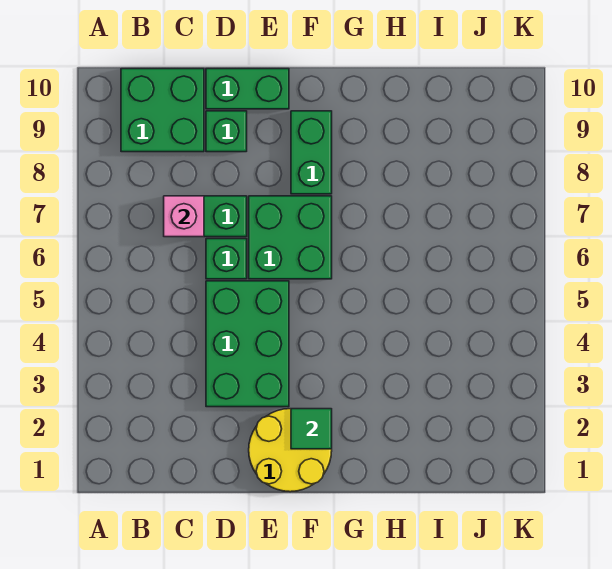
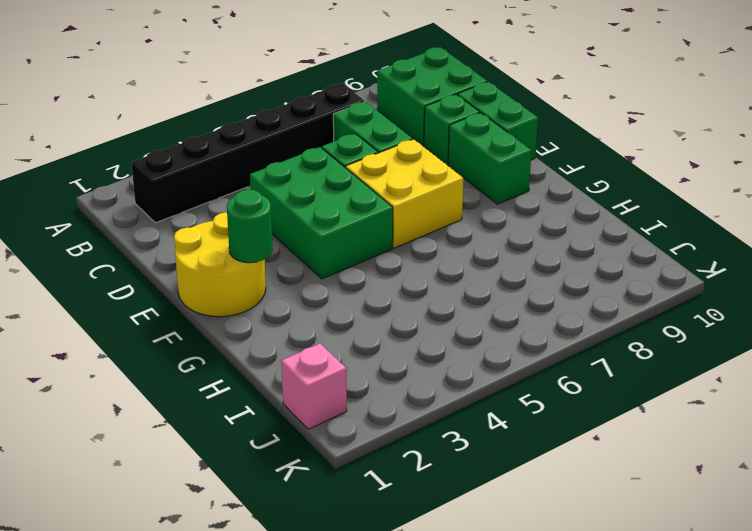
none -> black 1x6 brick [131,84,365,223]
pink 1x1 brick [164,196,204,237] -> pink 1x1 brick moved to [281,344,347,429]
green 2x3 brick [206,281,289,407] -> green 2x3 brick turned to [250,147,393,279]
green 2x2 brick [249,196,332,279] -> yellow 2x2 brick [346,139,463,248]
green 1x1 tile [291,409,332,449] -> green 1x1 round brick [227,190,273,263]
green 1x2 brick [291,111,332,194] -> green 1x2 brick turned to [448,113,531,204]

